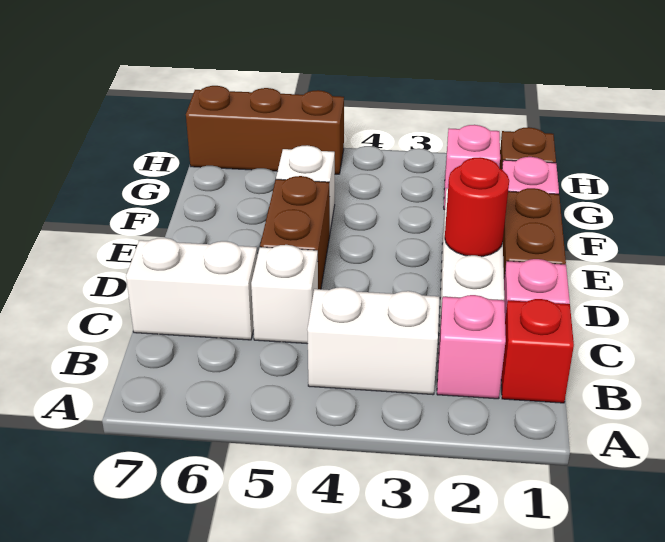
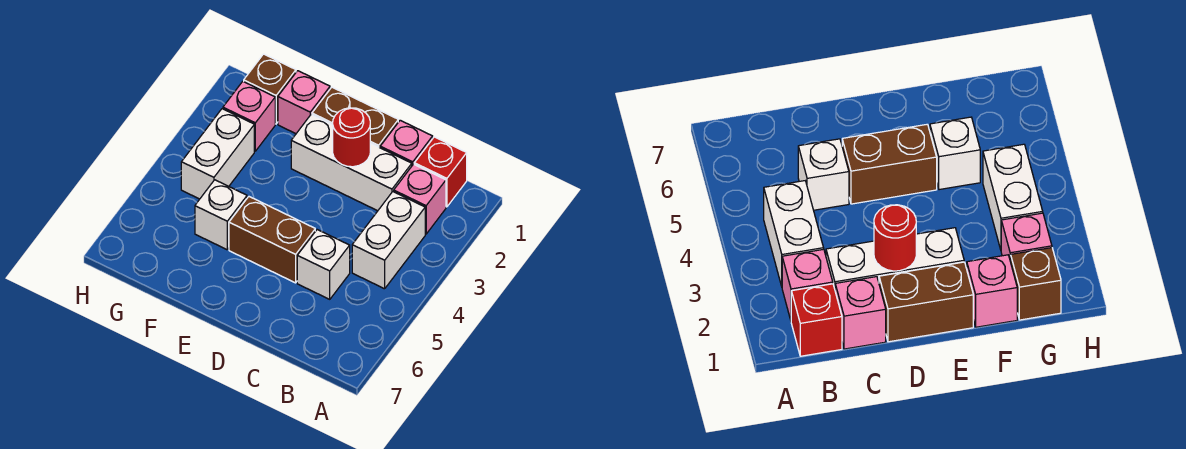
white 1x2 brick [126,238,257,340] -> white 1x2 brick moved to [181,109,254,199]
brown 1x3 brick [186,86,344,174] -> none

